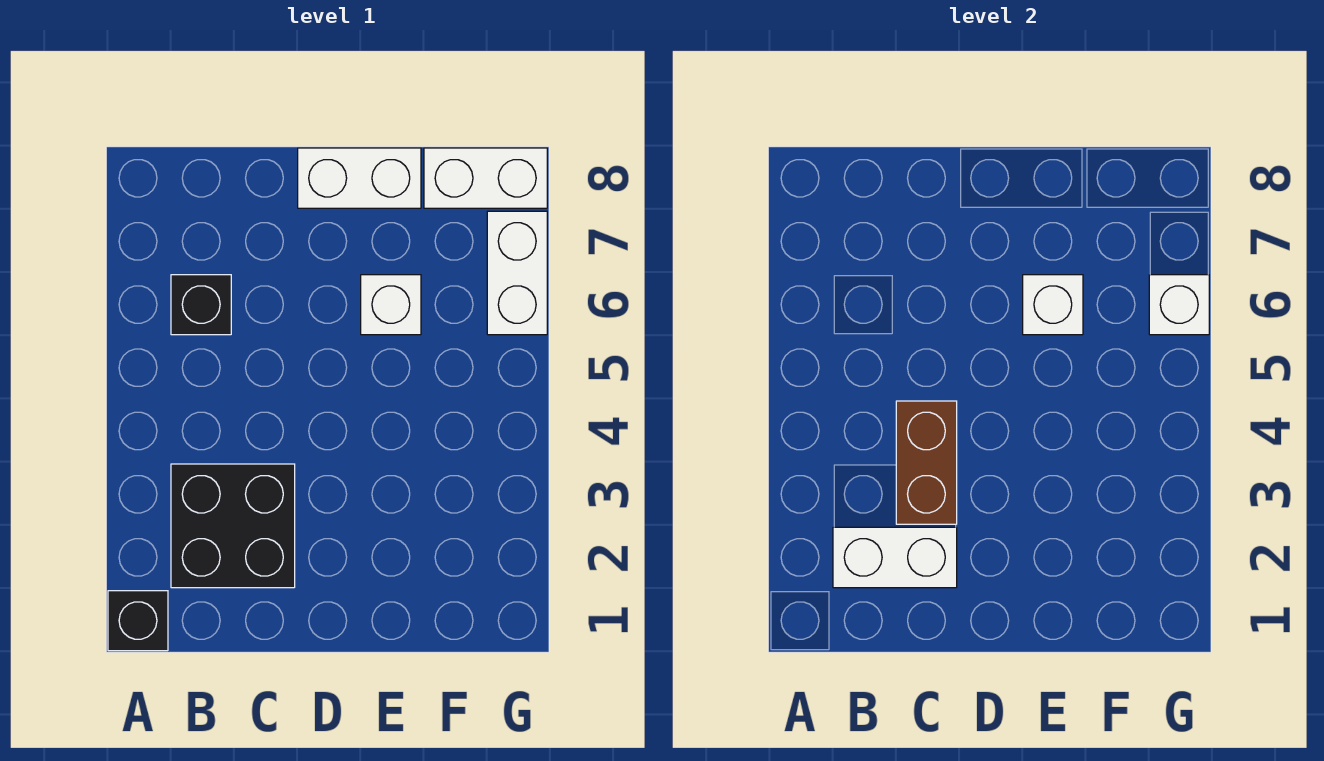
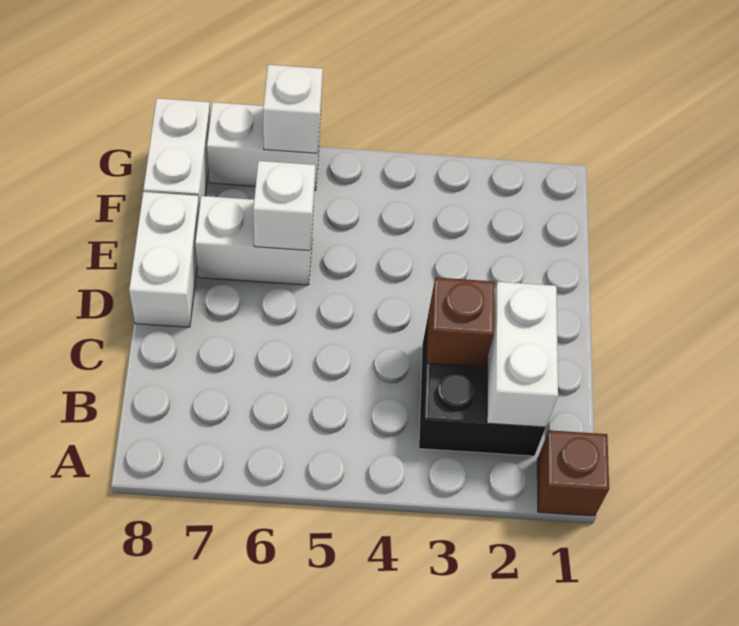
black 1x1 brick [108,591,168,651] -> brown 1x1 brick [537,430,609,516]
black 1x1 brick [171,275,231,335] -> none
brown 1x2 brick [896,401,957,524] -> brown 1x1 brick [427,277,494,367]
white 1x1 brick [361,275,421,335] -> white 1x2 brick [195,196,314,285]

